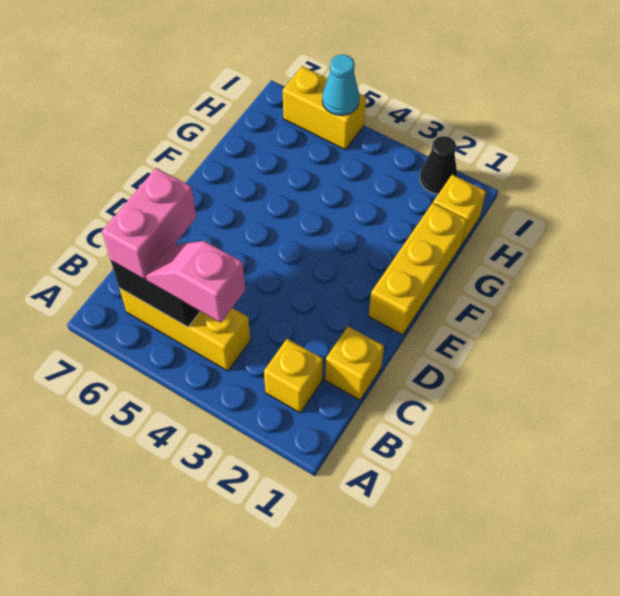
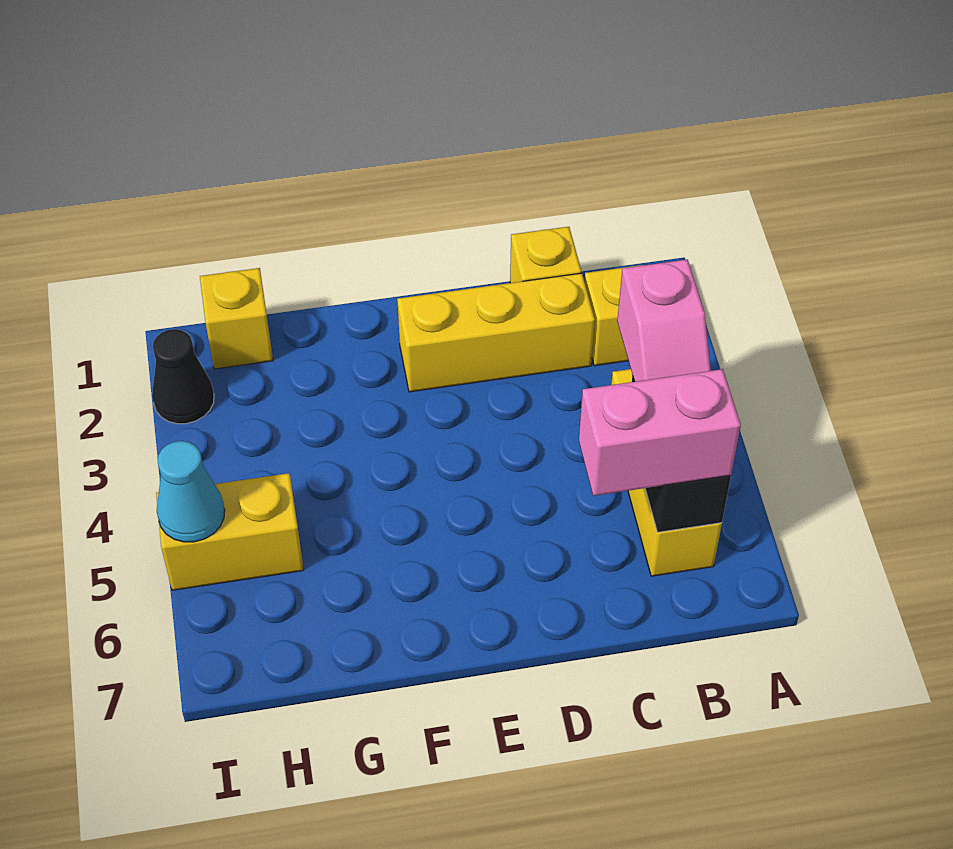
yellow 1x3 brick [369,203,467,335] -> yellow 1x3 brick moved to [397,273,595,392]
yellow 1x2 brick [283,66,366,150] -> yellow 1x2 brick turned to [156,473,304,590]

